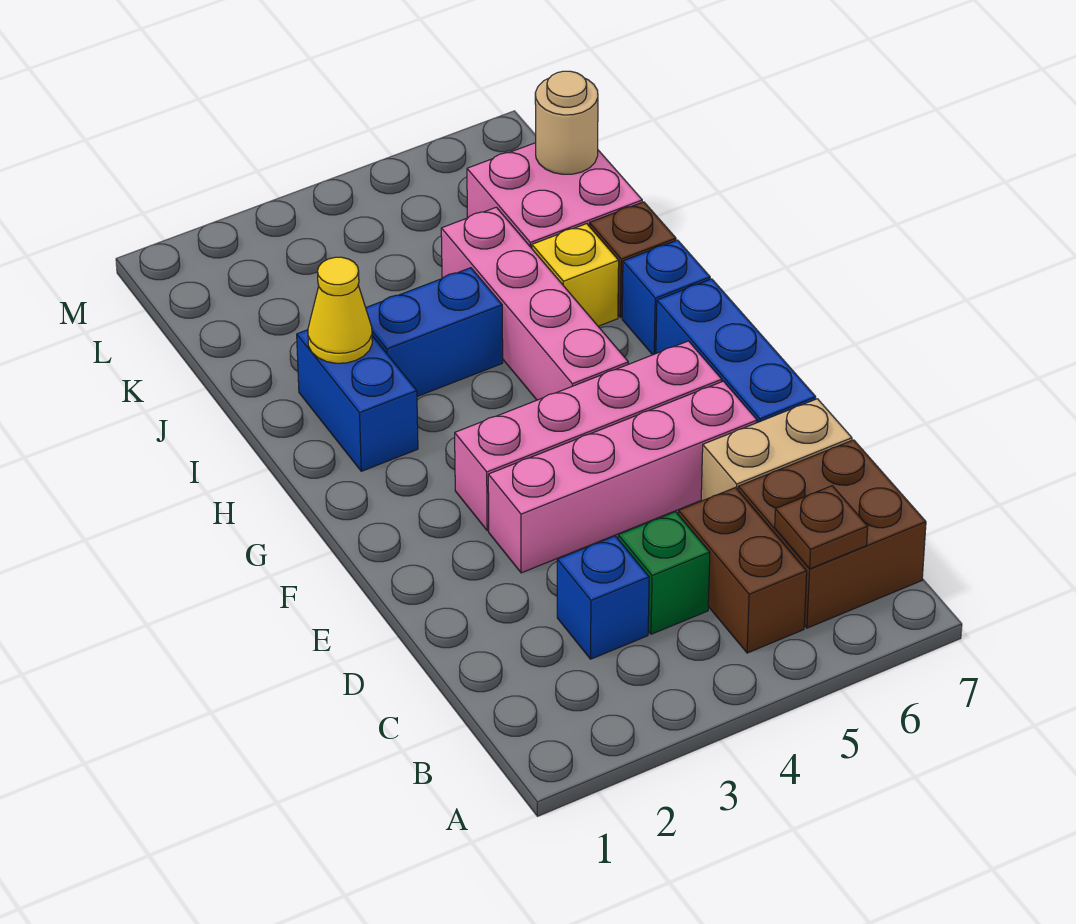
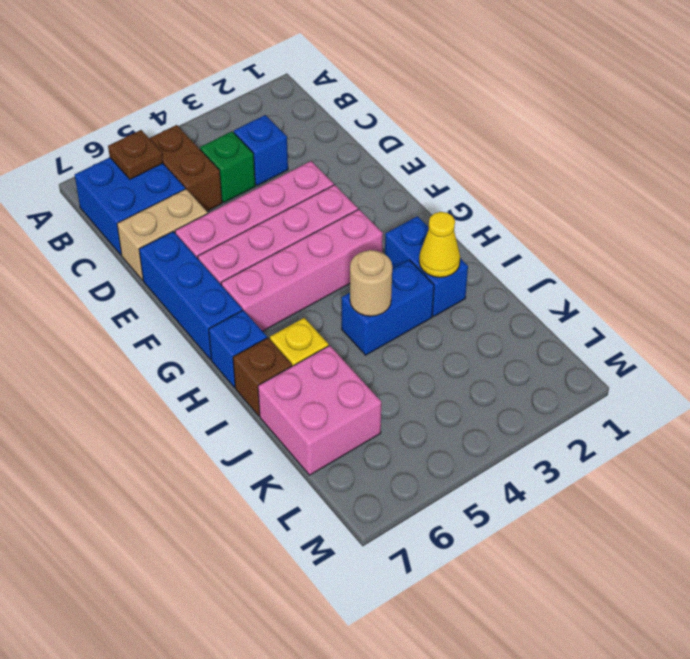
brown 2x2 brick [738,440,926,628] -> blue 2x2 brick [75,157,185,255]
pink 1x4 brick [441,207,628,400] -> pink 1x4 brick turned to [221,209,383,331]
tan 1x1 round brick [535,71,598,174] -> tan 1x1 round brick moved to [350,250,392,316]

